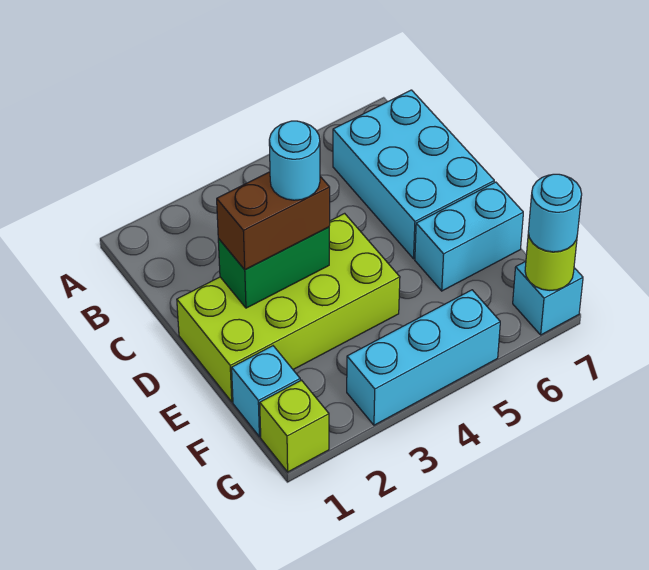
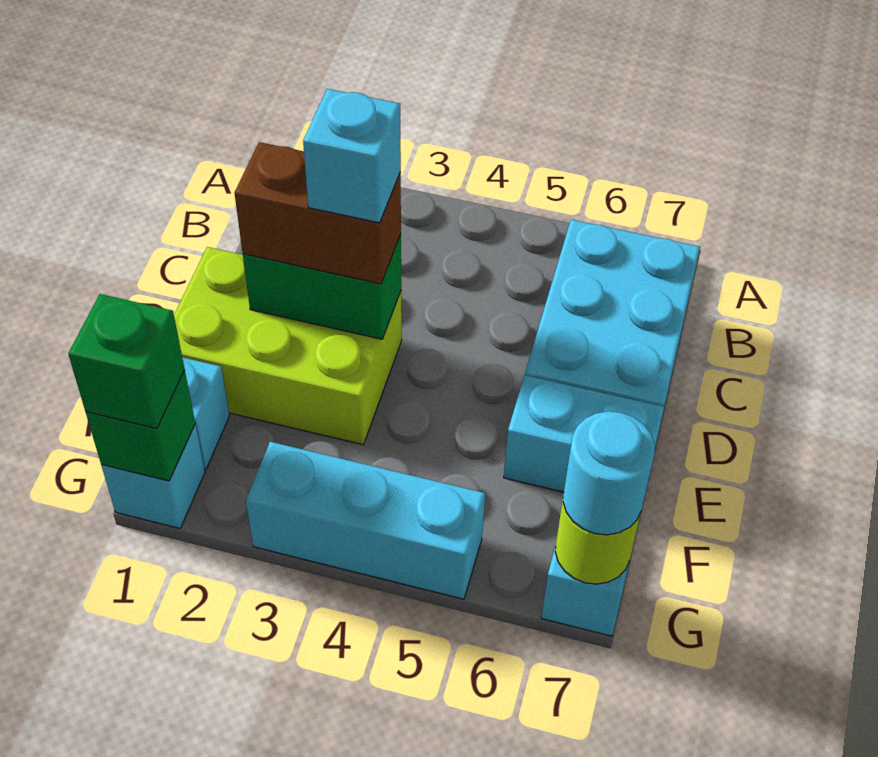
lime 2x4 brick [177,213,400,402] -> lime 2x3 brick [174,247,402,445]
cyan 1x1 round brick [269,121,320,200] -> cyan 1x1 brick [303,89,401,223]
lime 1x1 brick [260,380,329,472] -> cyan 1x1 brick [101,424,205,528]
none -> green 1x1 brick [86,370,195,481]
none -> green 1x1 brick [68,294,185,429]

